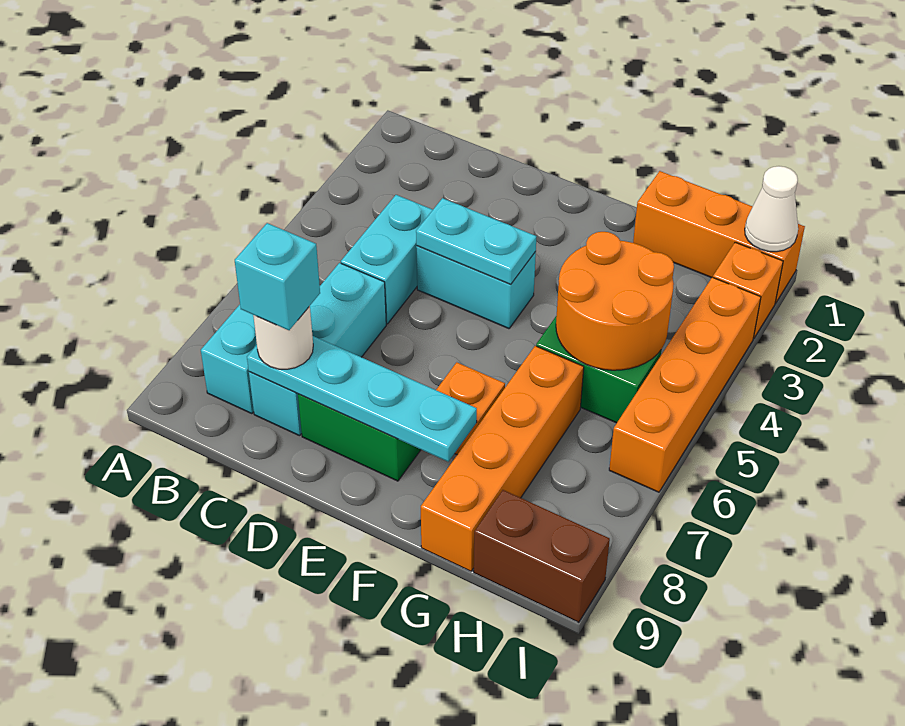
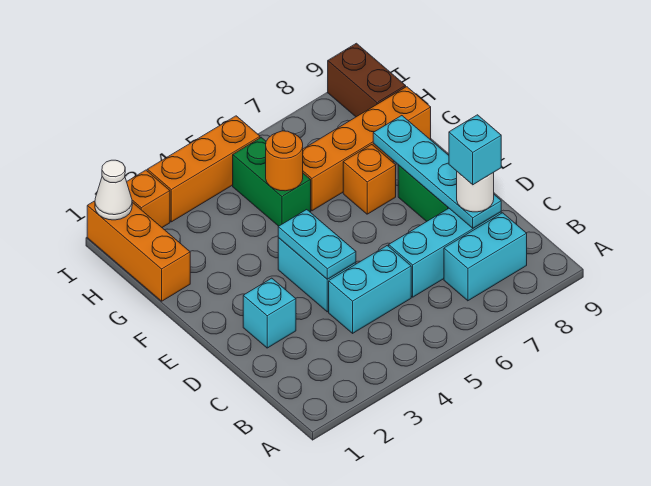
none -> cyan 1x1 brick [243,278,296,348]
orange 2x2 round brick [556,232,674,370] -> orange 1x1 round brick [266,131,303,191]
orange 1x4 brick [609,277,761,492] -> orange 1x3 brick [147,116,260,222]

